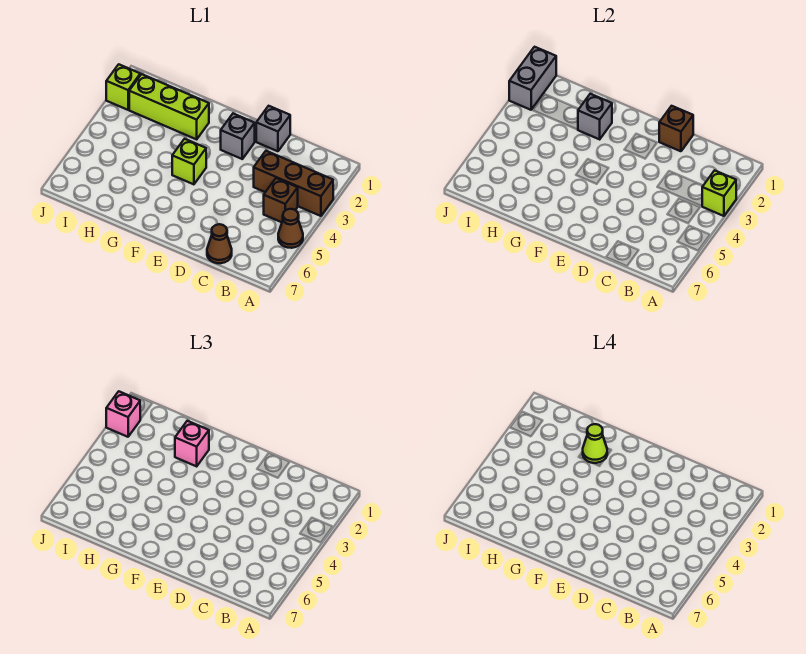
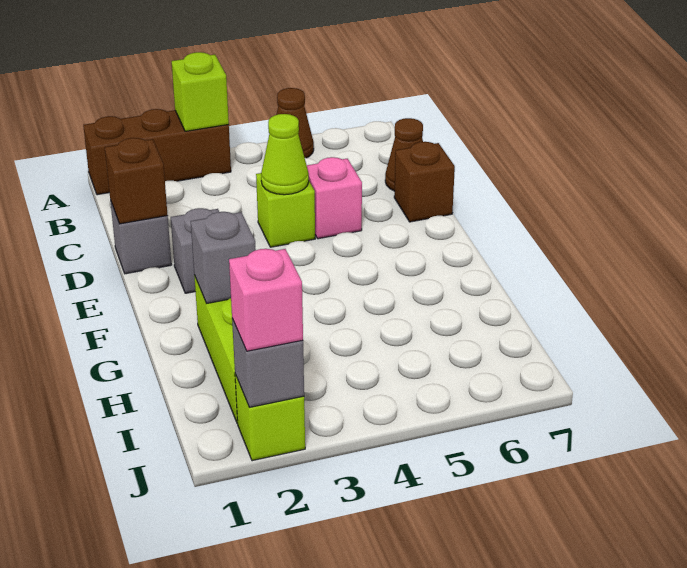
brown 1x3 brick [254,151,333,216] -> brown 1x3 brick turned to [83,109,231,195]
brown 1x1 brick [264,178,298,222] -> brown 1x1 brick moved to [394,142,455,222]
lime 1x1 brick [172,139,206,184] -> lime 1x1 brick moved to [256,173,315,247]
pink 1x1 brick [175,421,209,466] -> pink 1x1 brick moved to [307,157,362,239]
lime 1x1 cone [583,424,607,463] -> lime 1x1 cone moved to [261,114,309,195]
grey 1x2 brick [509,47,556,110] -> grey 1x1 brick [232,319,304,407]

